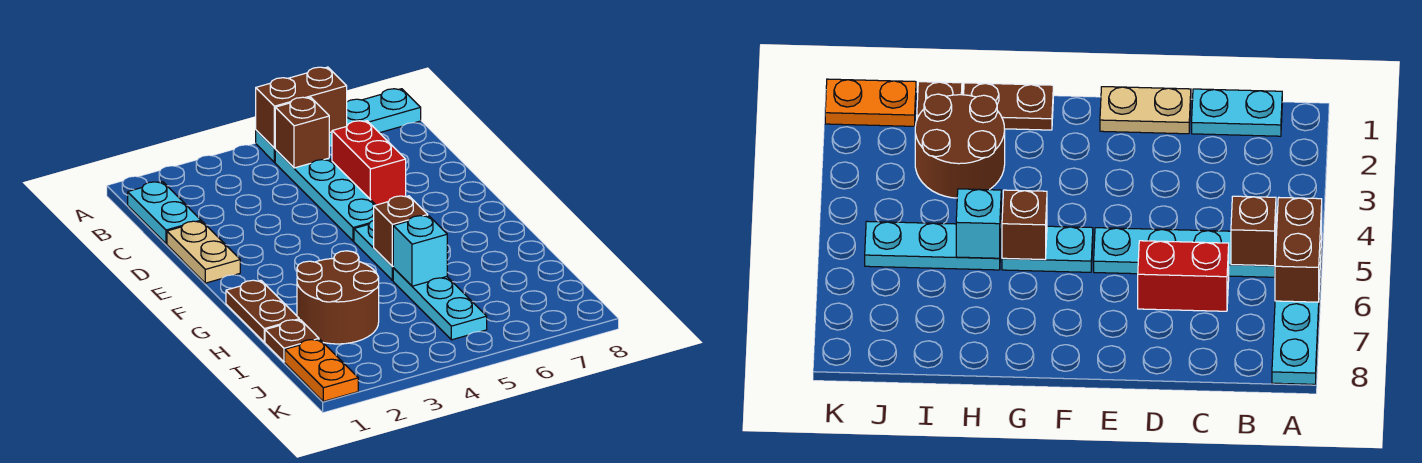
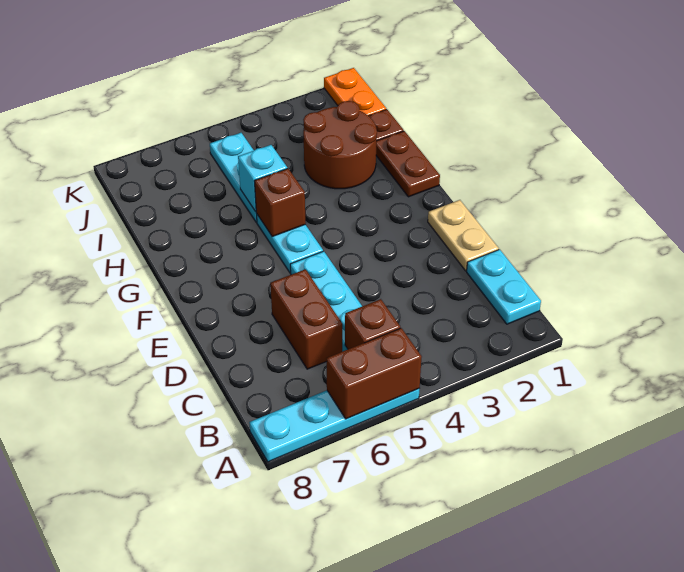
red 1x2 brick [332,121,406,205] -> brown 1x2 brick [270,269,342,369]

